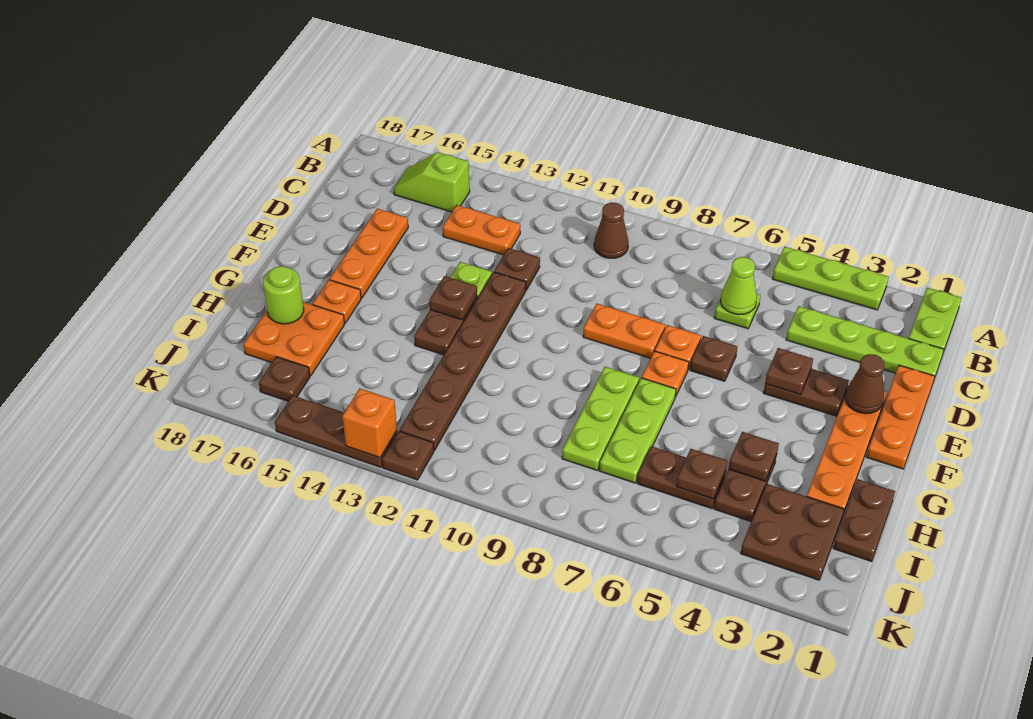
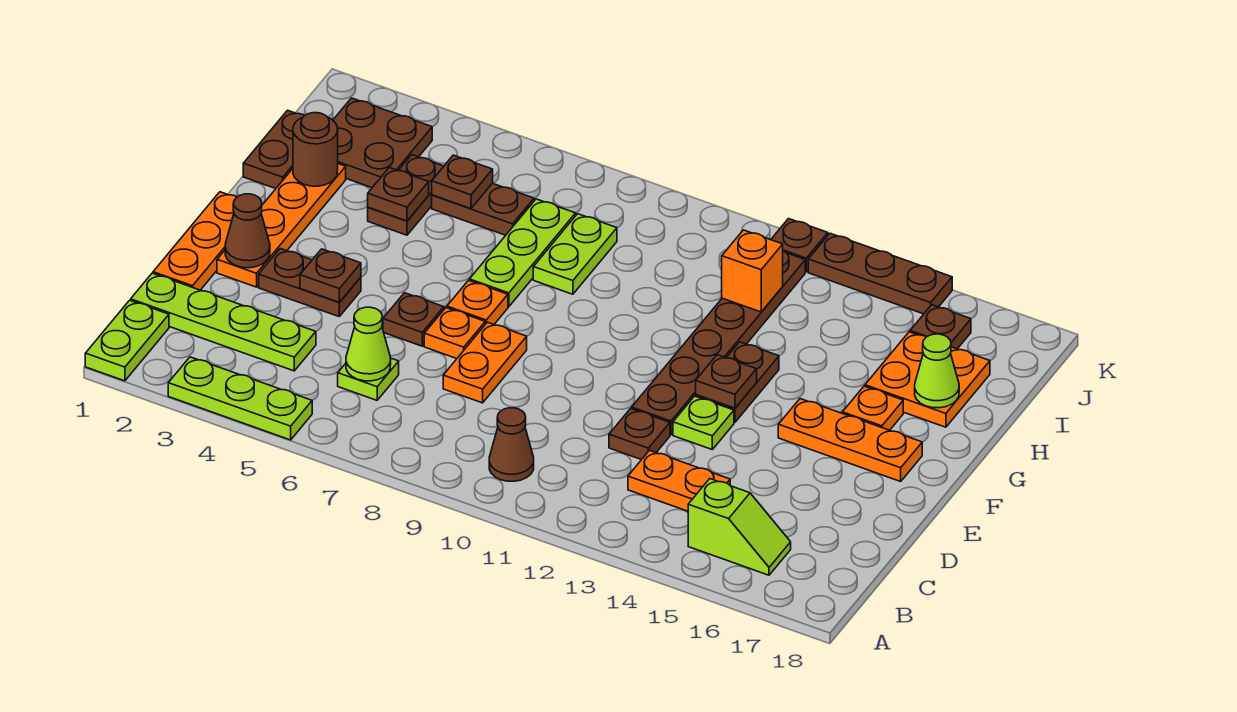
orange 1x3 plate [330,209,408,298] -> orange 1x3 plate turned to [778,399,922,481]
orange 1x2 plate [583,304,665,358] -> orange 1x2 plate turned to [443,322,527,403]
lime 1x3 plate [562,367,639,471] -> lime 1x2 plate [533,214,617,294]
none -> brown 1x1 round brick [293,113,338,186]
lime 1x1 round brick [263,266,304,324] -> lime 1x1 cone [915,334,959,408]
orange 1x1 brick [342,389,397,458] -> orange 1x1 brick moved to [722,230,783,312]

